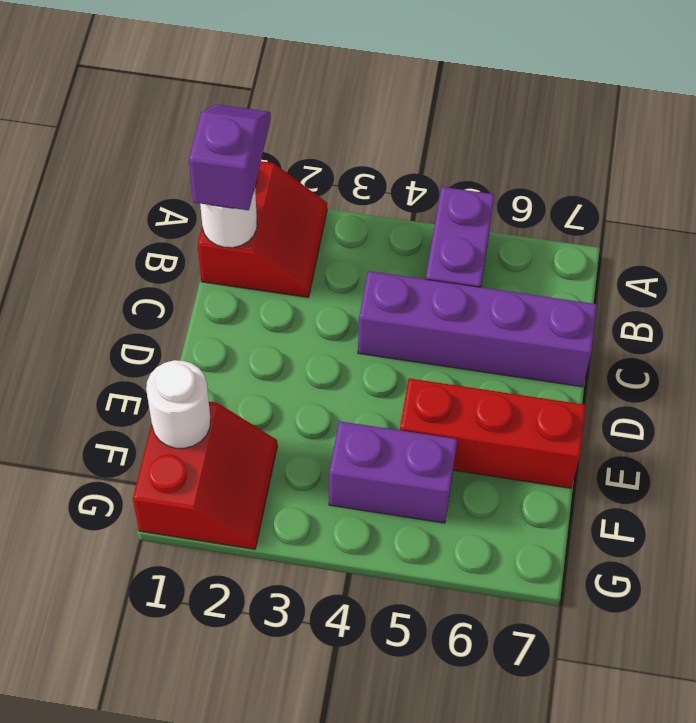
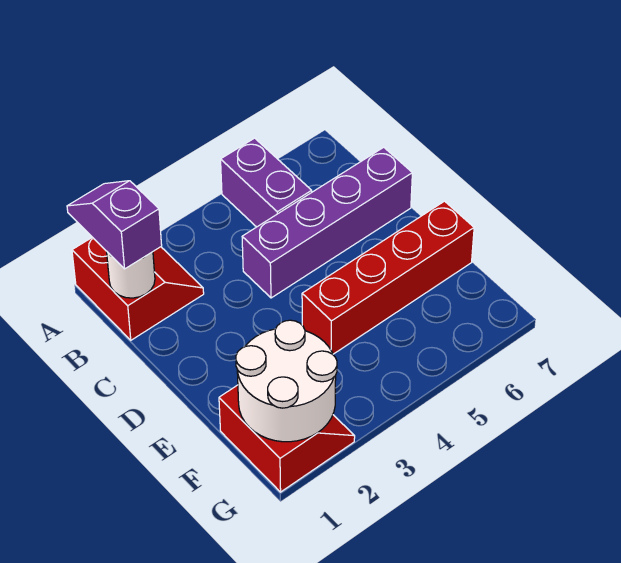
red 1x3 brick [400,378,586,488] -> red 1x4 brick [302,201,474,354]
white 1x1 round brick [146,360,211,448] -> white 2x2 round brick [236,320,337,442]
purple 1x2 brick [329,421,457,523] -> none

